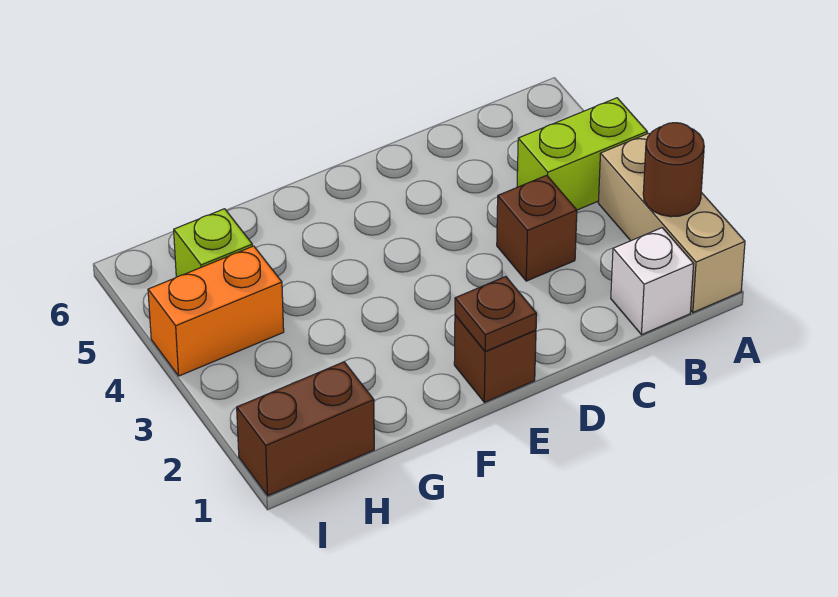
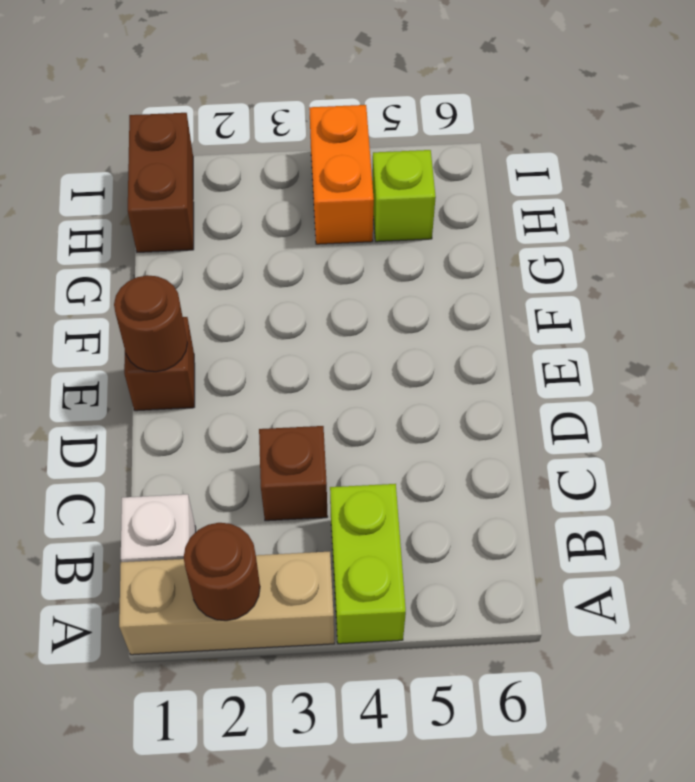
brown 1x1 plate [455,277,537,352] -> brown 1x1 round brick [114,275,187,372]

